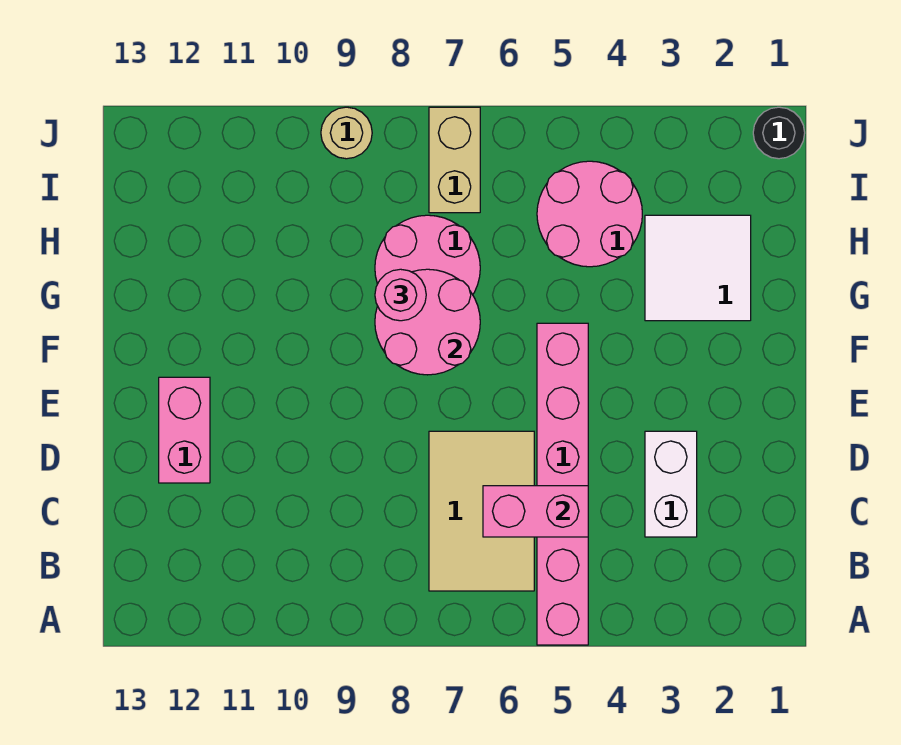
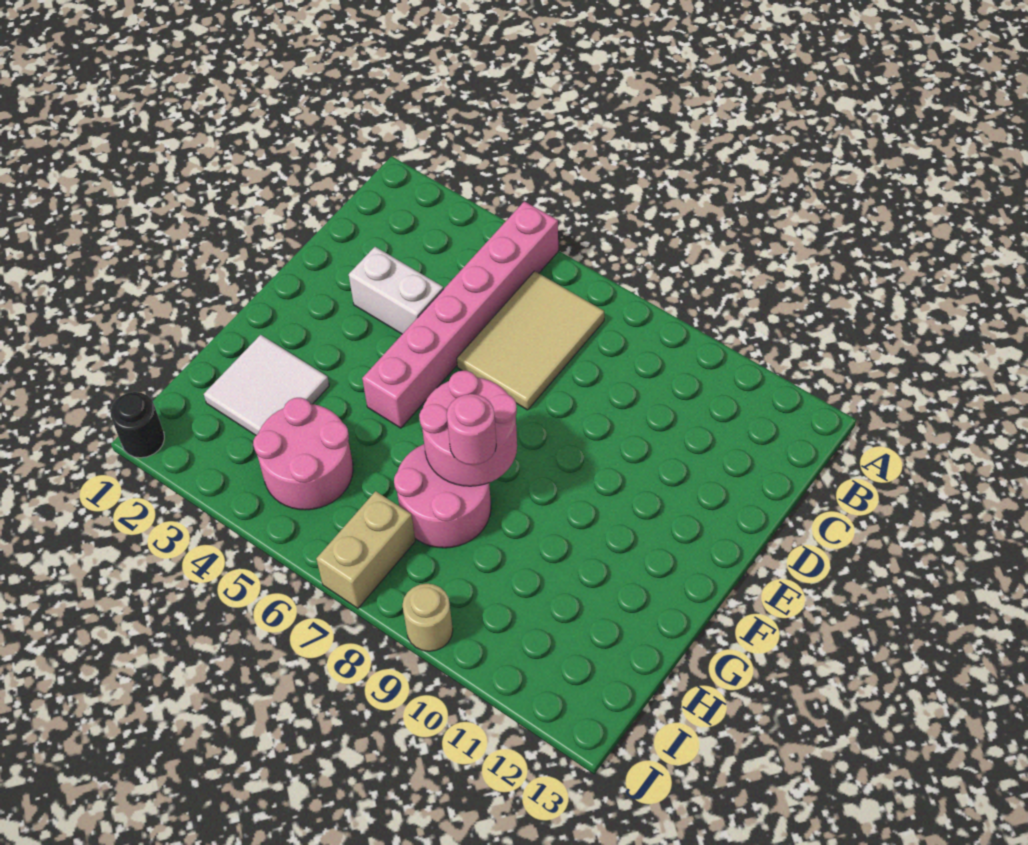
white 1x2 brick [645,431,697,537] -> white 1x2 brick turned to [349,247,443,334]
pink 1x2 brick [483,486,588,537] -> none
pink 1x2 brick [159,377,210,483] -> none

